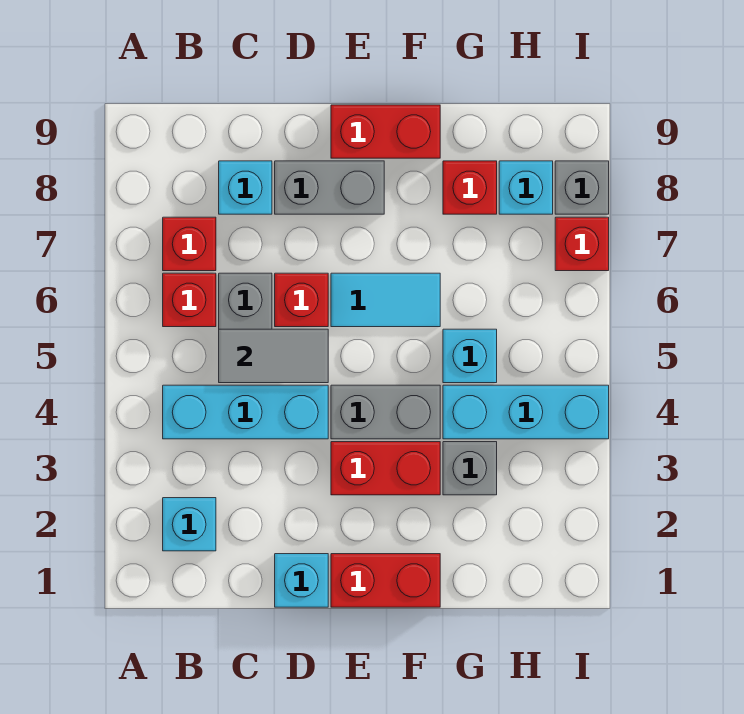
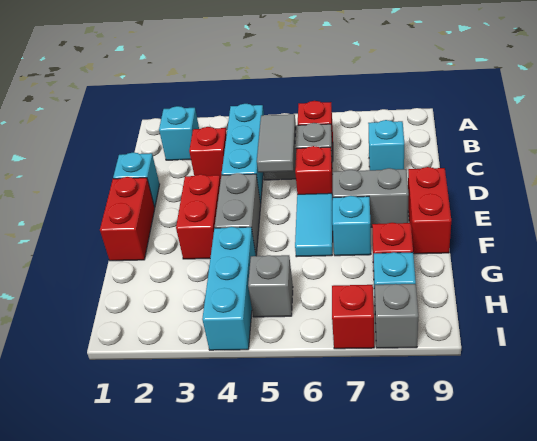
red 1x1 brick [163,217,216,271] -> red 1x1 brick moved to [189,127,227,180]
grey 1x2 brick [275,161,384,214] -> grey 1x2 brick turned to [333,168,409,227]
grey 1x1 brick [443,442,497,495] -> grey 1x1 brick moved to [248,255,293,317]
cyan 1x1 brick [443,329,497,383] -> cyan 1x1 brick moved to [332,196,371,256]

